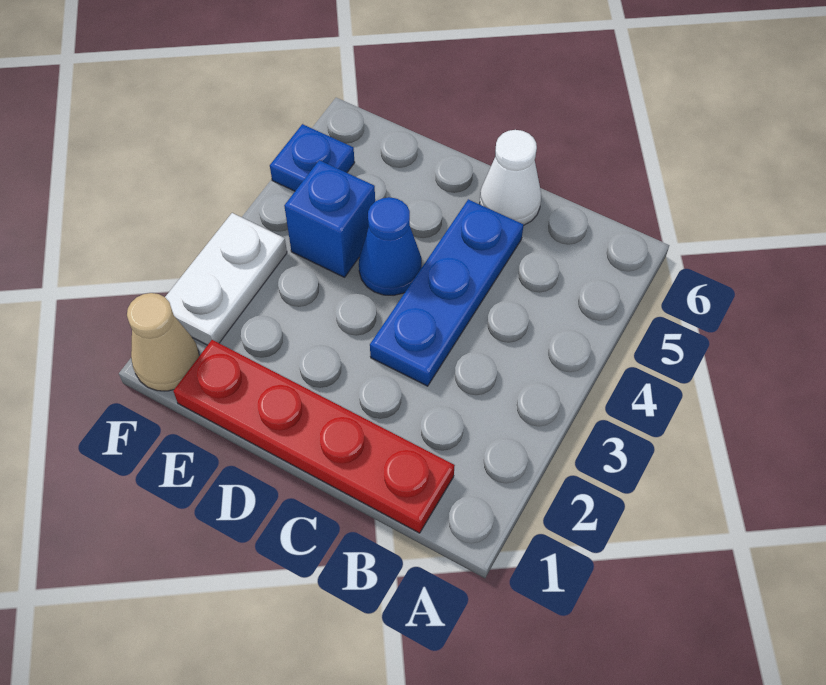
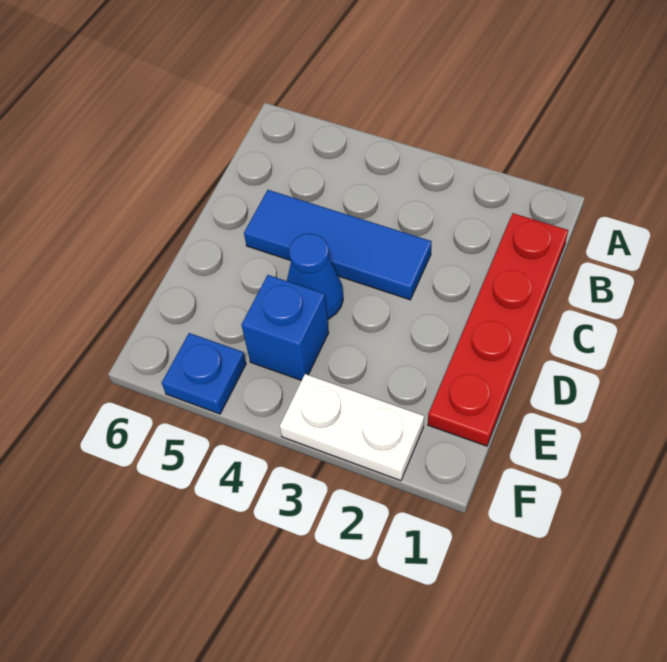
blue 1x3 plate [370,199,524,386] -> blue 1x3 tile [244,190,432,300]
white 1x1 cone [480,130,541,225] -> none
tan 1x1 cone [127,293,199,391] -> none

